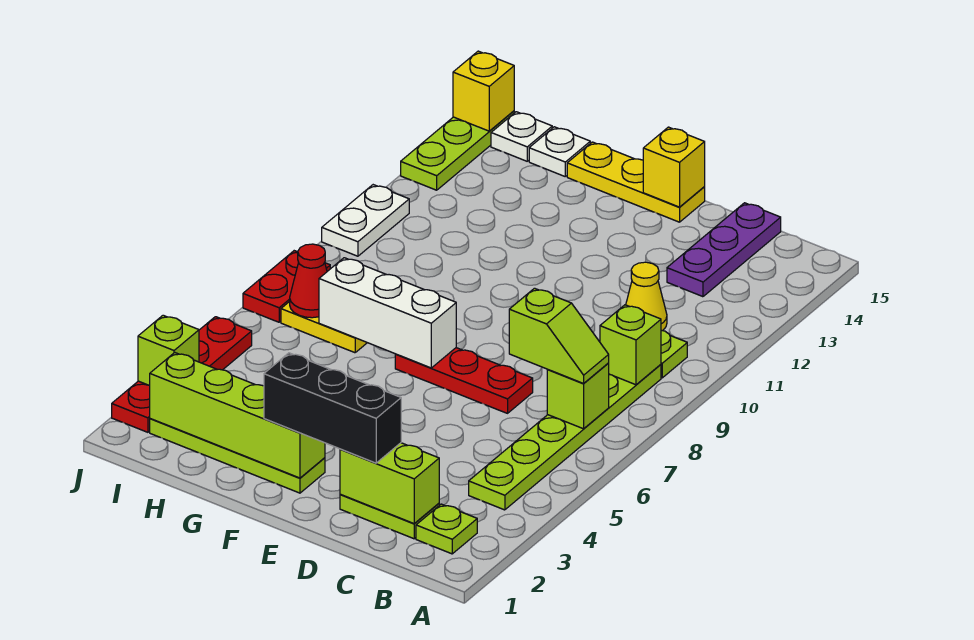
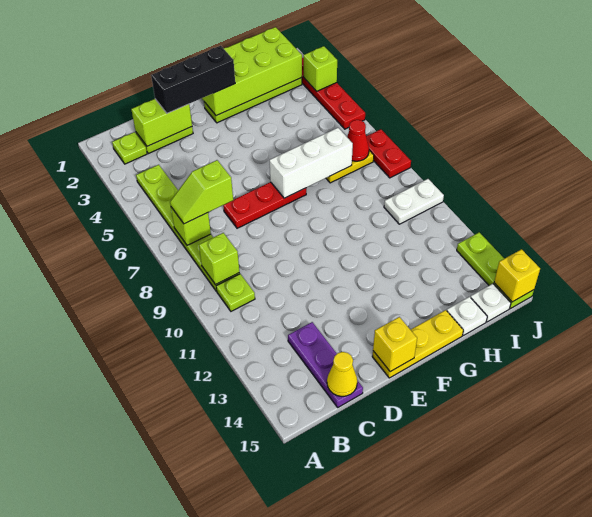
yellow 1x1 cone [626,262,667,331] -> yellow 1x1 cone moved to [327,352,357,396]
lime 1x4 brick [150,353,325,478] -> lime 2x4 brick [202,27,302,116]
white 1x2 plate [322,185,409,256] -> white 1x2 plate turned to [384,179,444,224]

